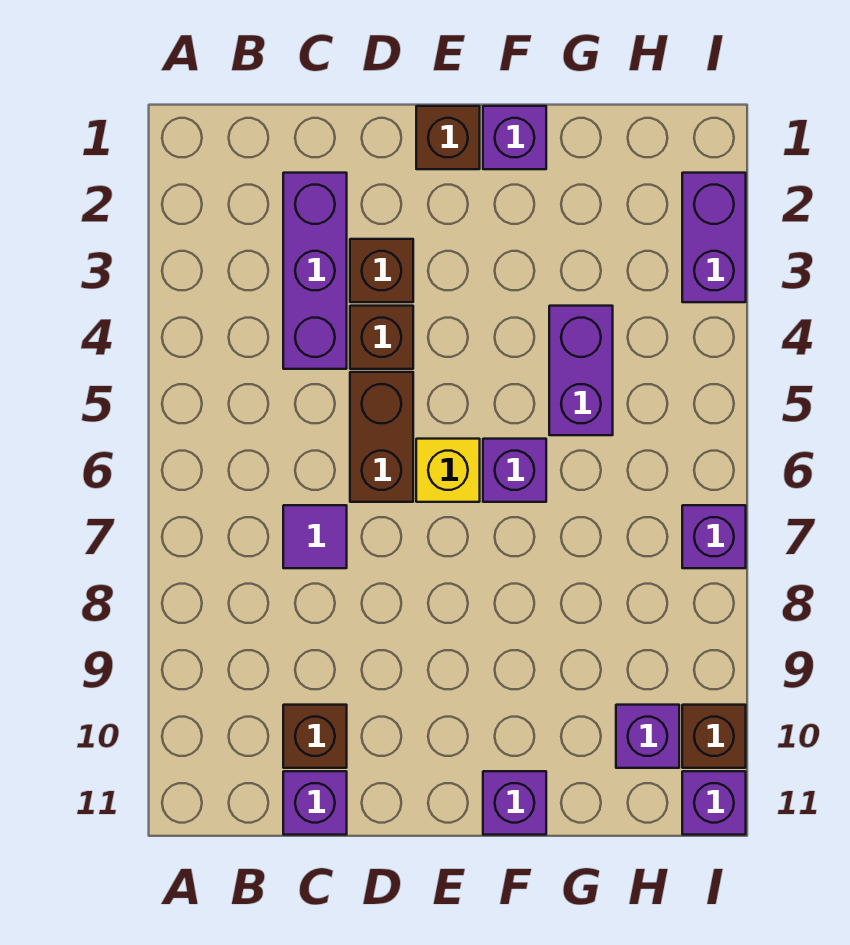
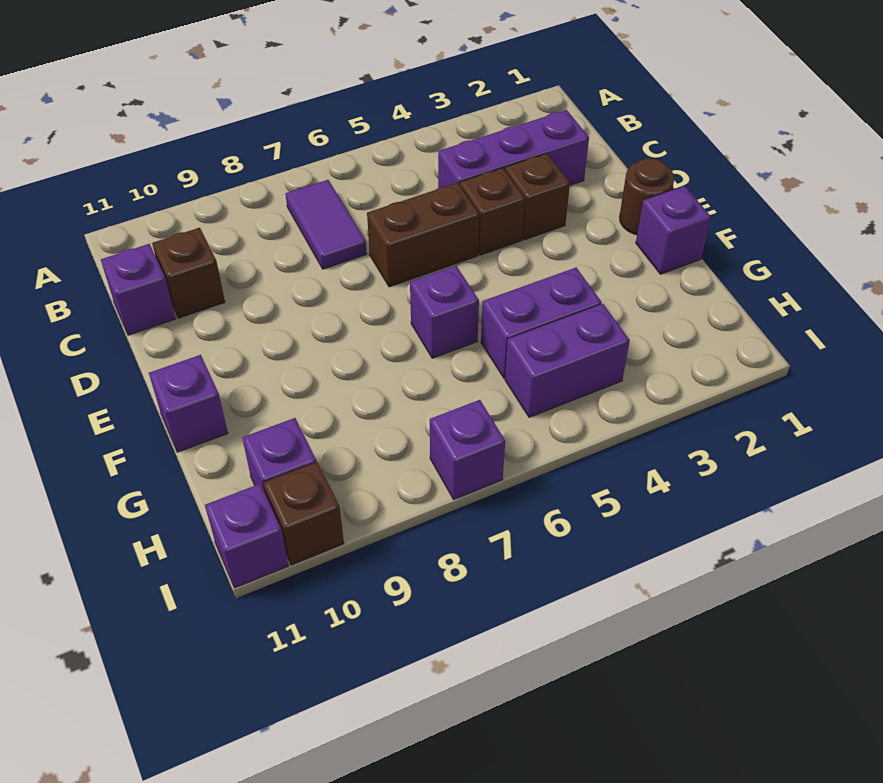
purple 1x1 tile [283,505,347,568] -> purple 1x2 tile [286,180,367,269]
brown 1x1 brick [416,106,480,169] -> brown 1x1 round brick [620,158,674,235]
yellow 1x1 brick [416,439,480,502] -> none
purple 1x2 brick [682,173,746,302] -> purple 1x2 brick moved to [505,304,630,417]

